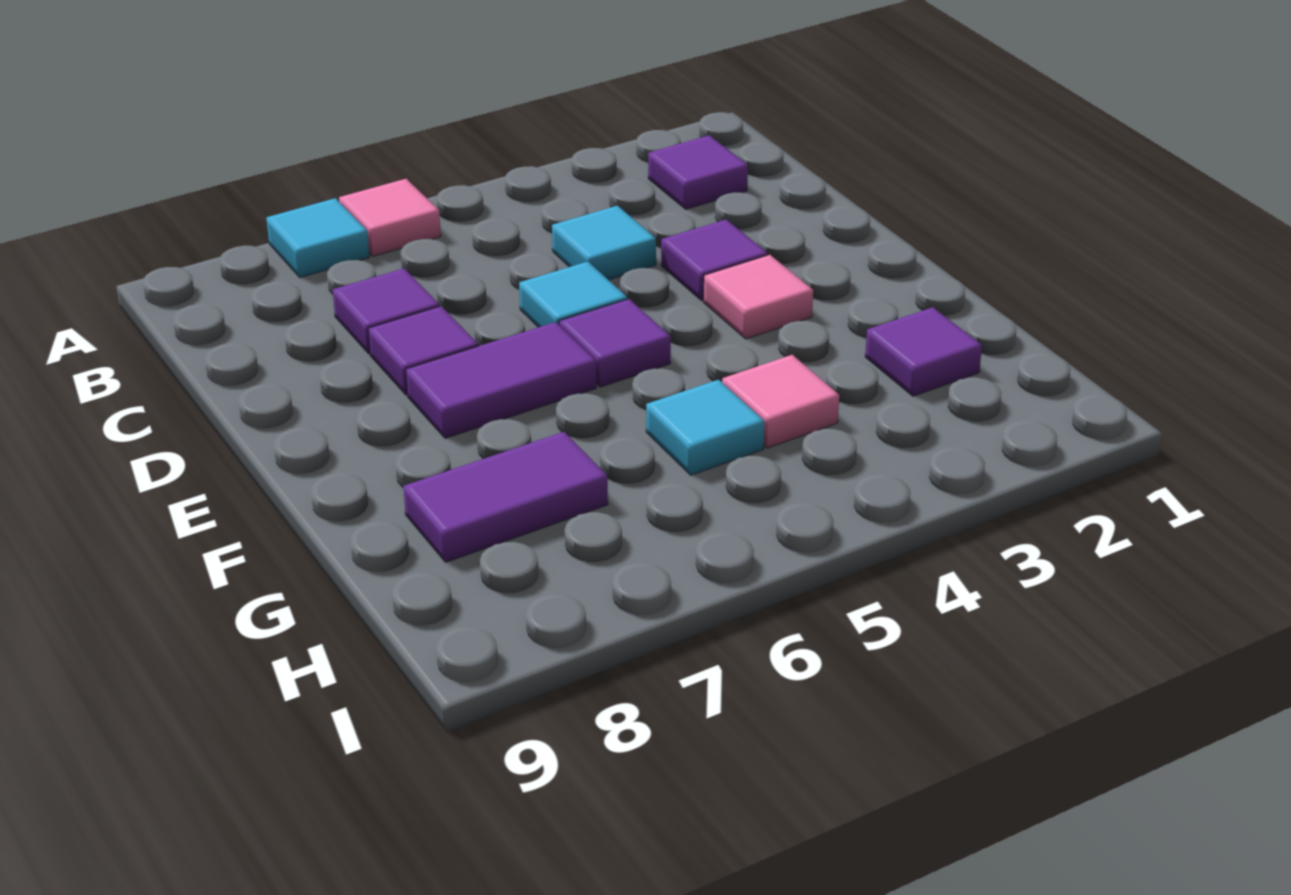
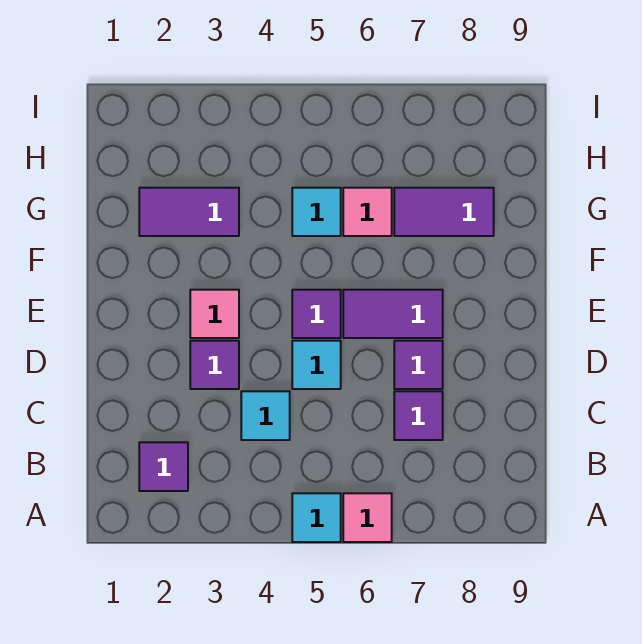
cyan 1x1 tile [266,198,369,277] -> cyan 1x1 tile moved to [292,493,341,542]
purple 1x1 tile [865,307,982,396] -> purple 1x2 tile [139,188,239,236]
pink 1x1 tile [722,355,839,448] -> pink 1x1 tile moved to [343,188,392,236]

